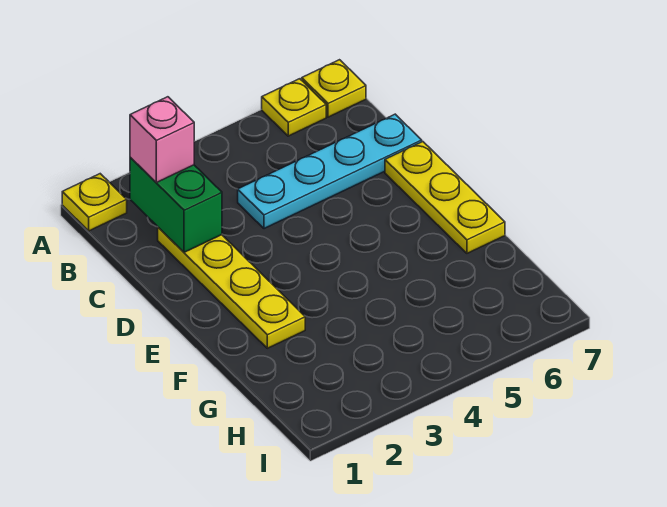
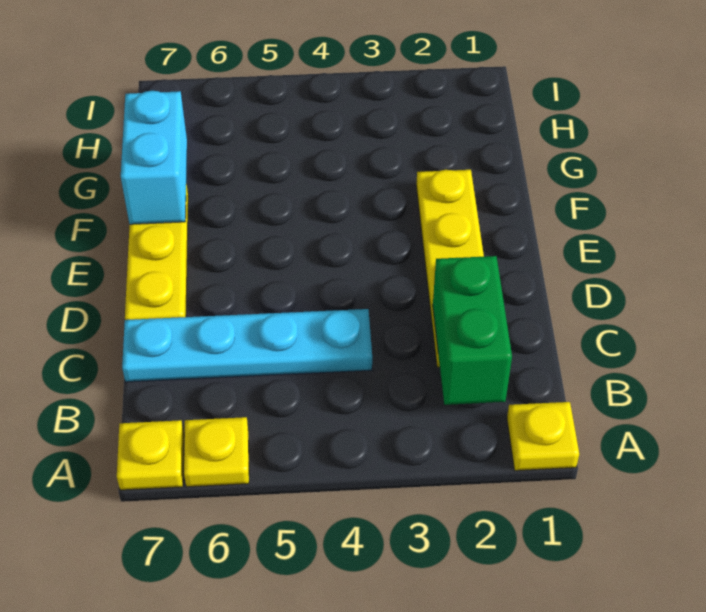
pink 1x1 brick [130,97,194,183] -> none
none -> cyan 1x2 brick [121,91,187,224]

